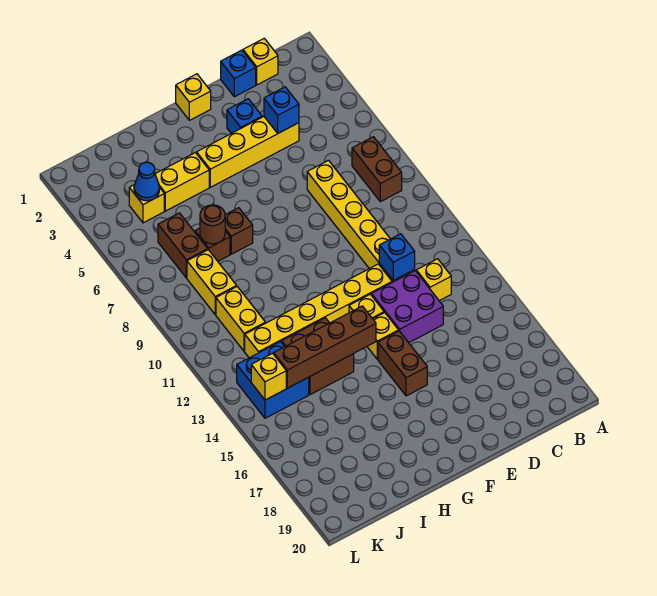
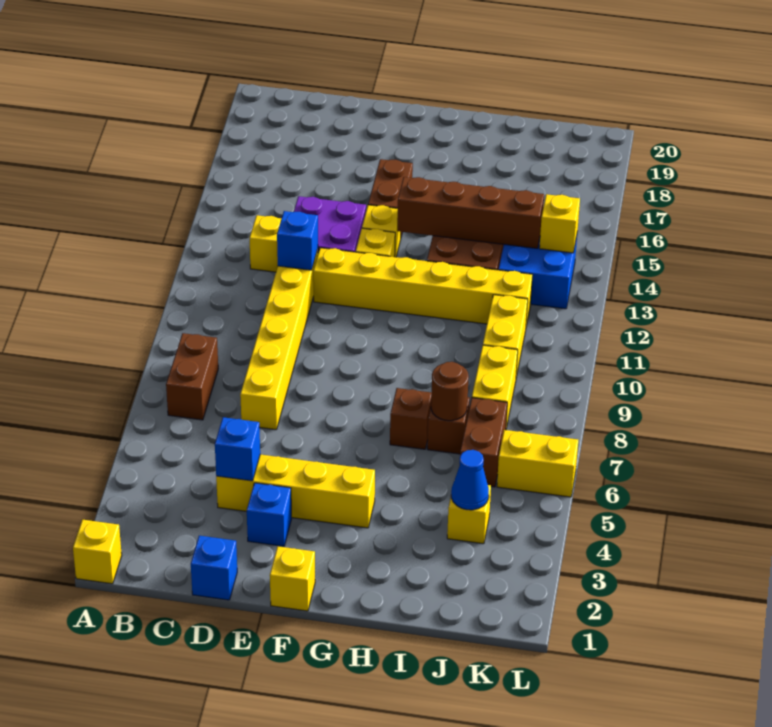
yellow 1x1 brick [243,38,278,85] -> yellow 1x1 brick moved to [73,520,122,584]
yellow 1x2 brick [155,153,209,211] -> yellow 1x2 brick moved to [497,430,578,497]

